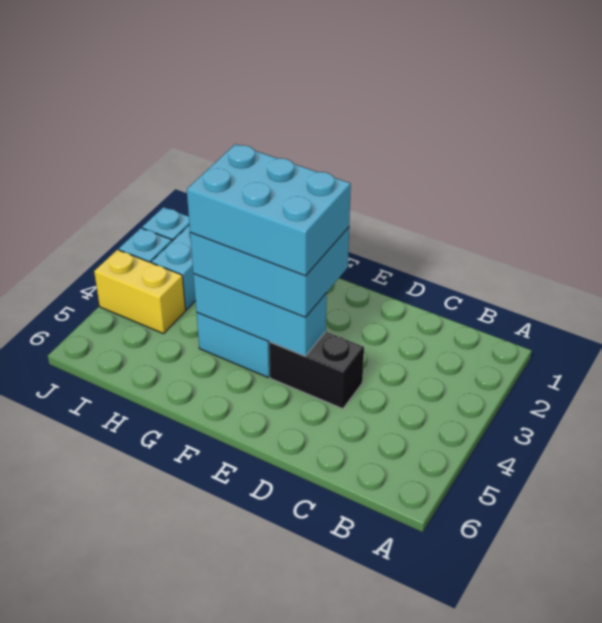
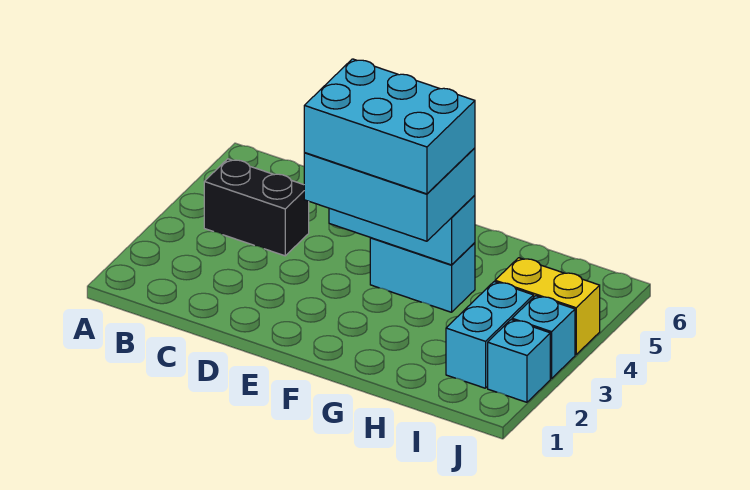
black 1x2 brick [269,332,364,409] -> black 1x2 brick moved to [204,159,309,256]

